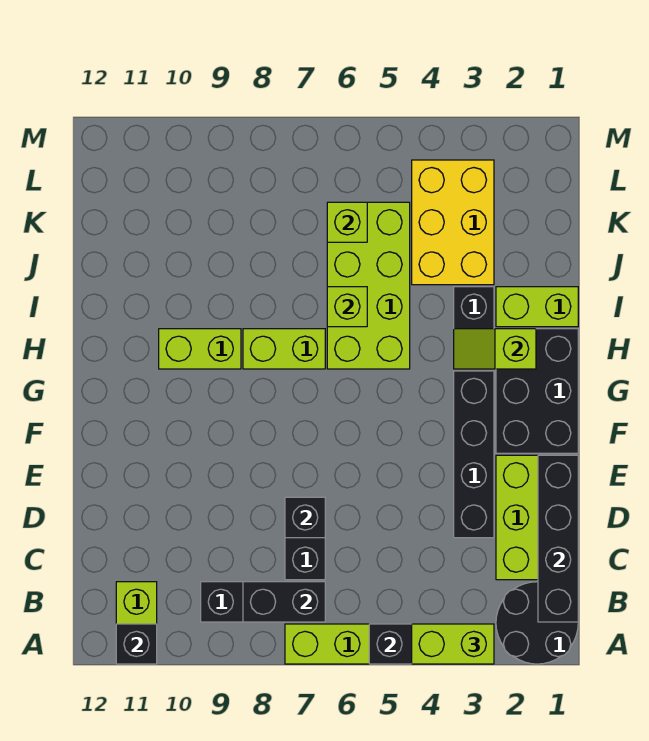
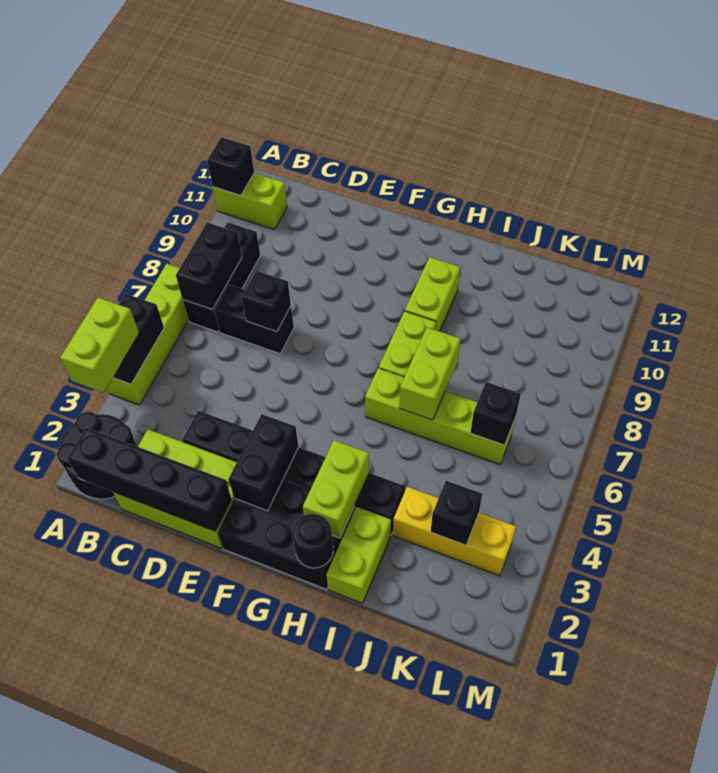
none -> black 1x2 brick [229,414,299,511]
none -> black 1x1 round brick [292,514,333,568]
lime 1x2 slope [454,329,536,369] -> lime 1x2 brick [303,440,369,538]
lime 2x4 brick [327,202,410,369] -> lime 1x4 brick [365,368,516,464]
lime 1x1 brick [327,287,367,327] -> lime 1x2 brick [400,327,460,420]
yellow 2x3 brick [412,160,494,285] -> yellow 1x3 brick [393,487,516,576]
none -> black 1x1 brick [431,481,482,545]
lime 1x1 brick [327,202,367,242] -> black 1x1 brick [470,382,521,445]

